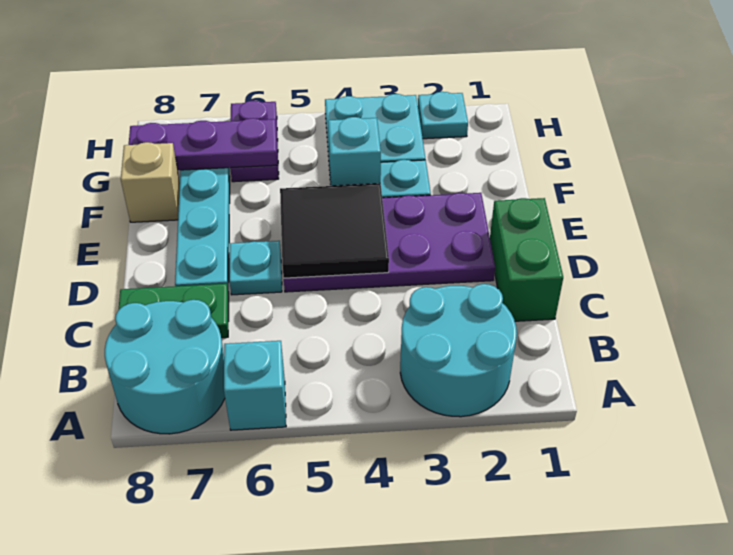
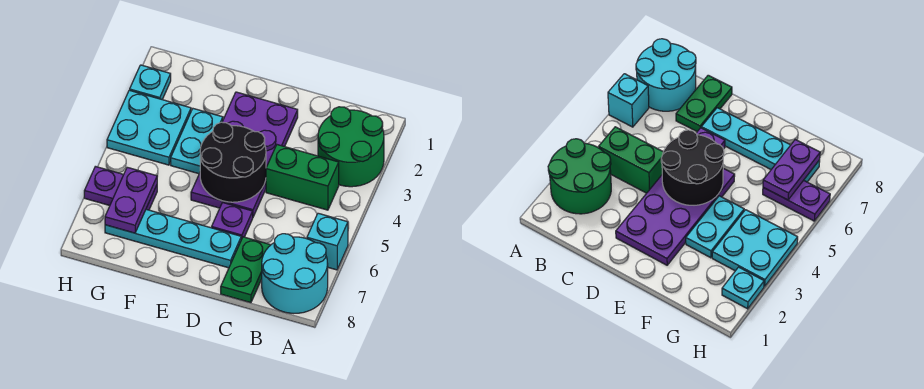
cyan 2x2 round brick [400,284,517,417] -> green 2x2 round brick [318,107,384,187]
green 1x2 brick [490,198,563,321] -> green 1x2 brick moved to [266,145,339,210]
black 2x2 tile [280,183,389,278] -> black 2x2 round brick [200,122,266,202]
cyan 1x1 plate [229,241,282,295] -> purple 1x1 plate [212,203,253,239]
cyan 1x1 brick [328,117,381,186] -> none
tan 1x1 brick [121,142,180,222] -> none
purple 1x3 plate [129,118,278,170] -> purple 1x2 plate [105,167,157,233]

